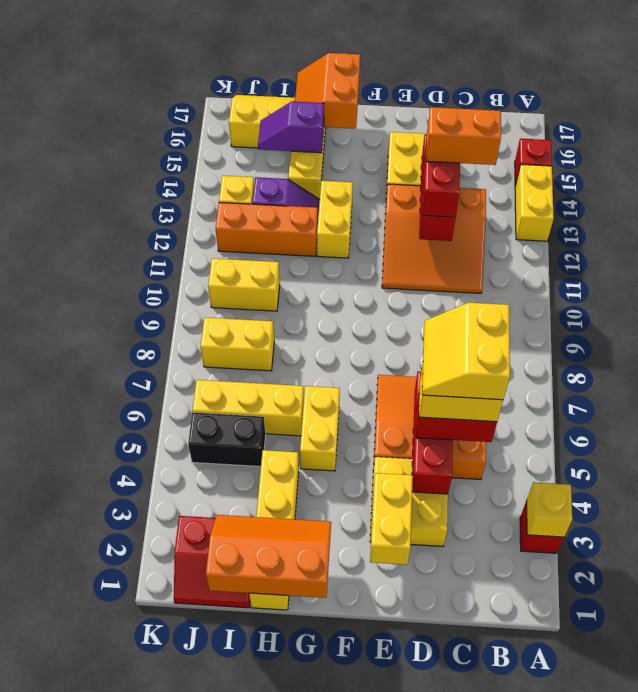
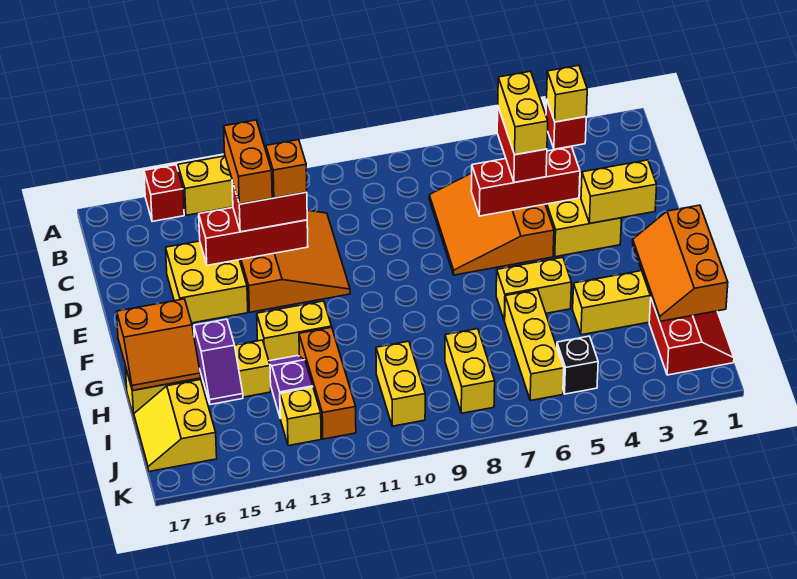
yellow 2x2 slope [422,303,510,400] -> none
none -> orange 1x1 brick [266,140,307,198]
black 1x2 brick [188,412,266,467] -> black 1x1 brick [557,336,598,394]

